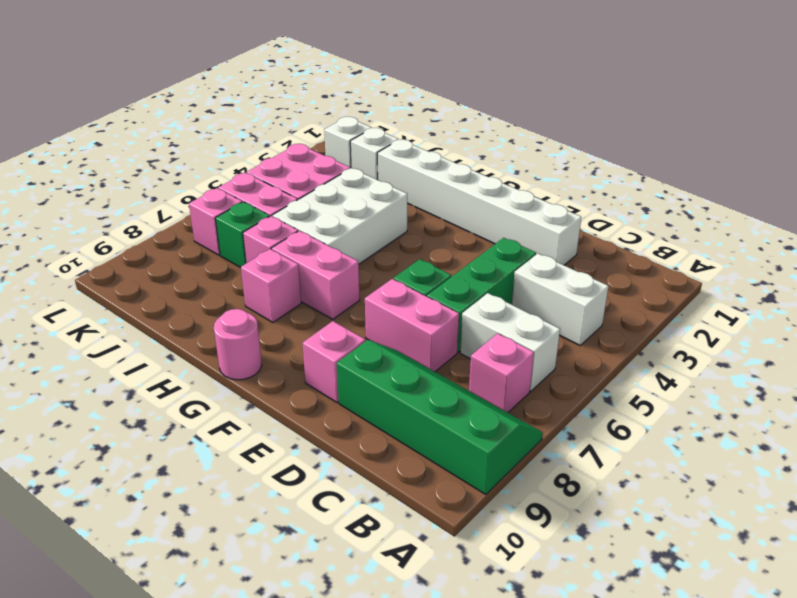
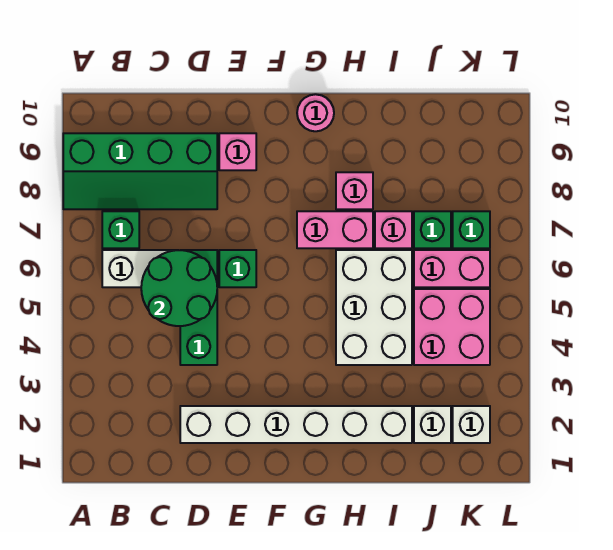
white 1x2 brick [512,254,608,345] -> none
pink 1x1 brick [469,333,534,412] -> green 1x1 brick [102,211,139,248]
none -> green 2x2 round brick [141,250,217,326]
pink 1x2 brick [365,279,459,372] -> none
pink 1x1 brick [189,188,242,255] -> green 1x1 brick [453,211,490,248]

